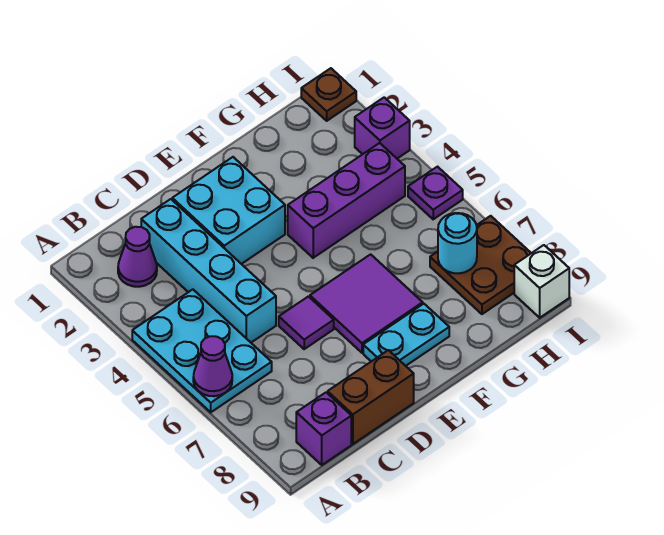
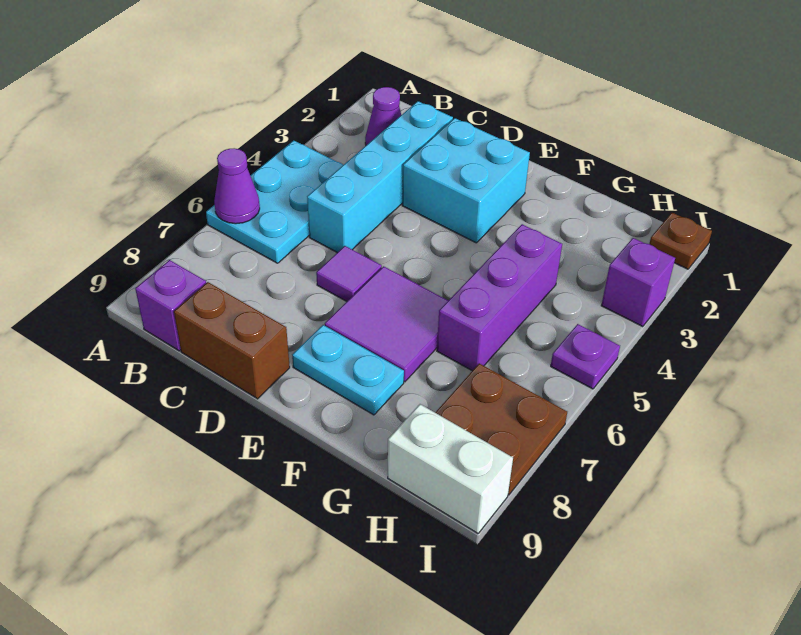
purple 1x3 brick [288,143,405,258] -> purple 1x3 brick turned to [437,224,562,371]
cyan 1x1 round brick [438,213,477,273] -> none
white 1x1 brick [514,245,569,318] -> white 1x2 brick [388,404,513,533]

